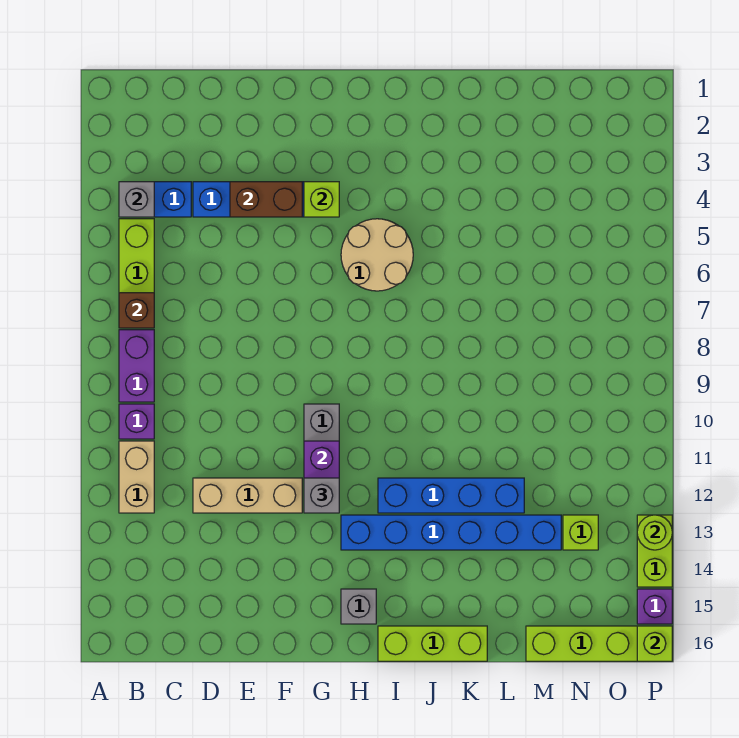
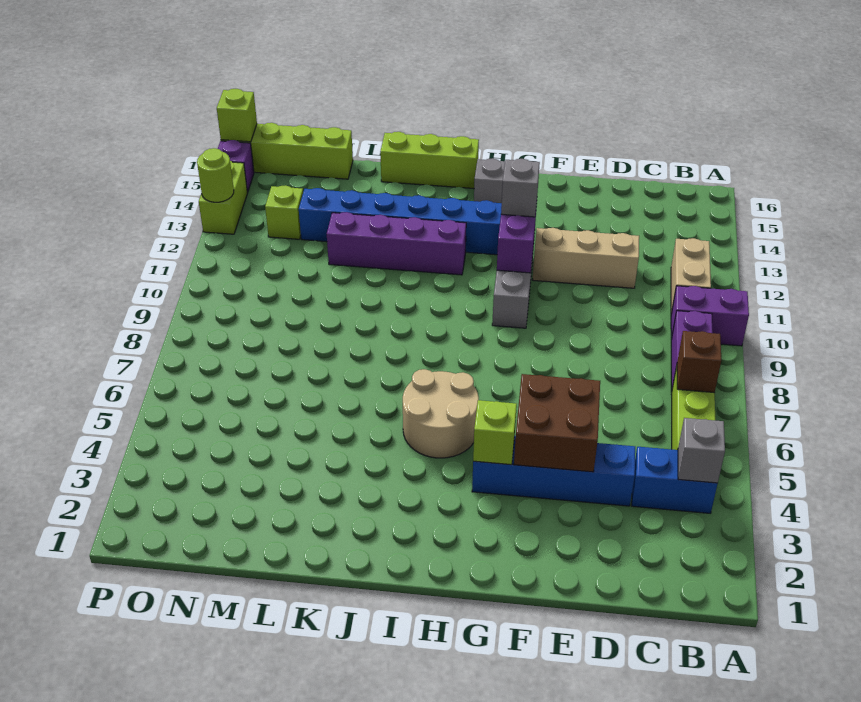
purple 1x1 brick [119,404,154,439] -> purple 1x2 brick [671,286,749,346]
brown 1x2 brick [230,182,302,217] -> brown 2x2 brick [514,374,600,472]
blue 1x4 brick [378,478,524,513] -> purple 1x4 brick [327,212,466,275]

